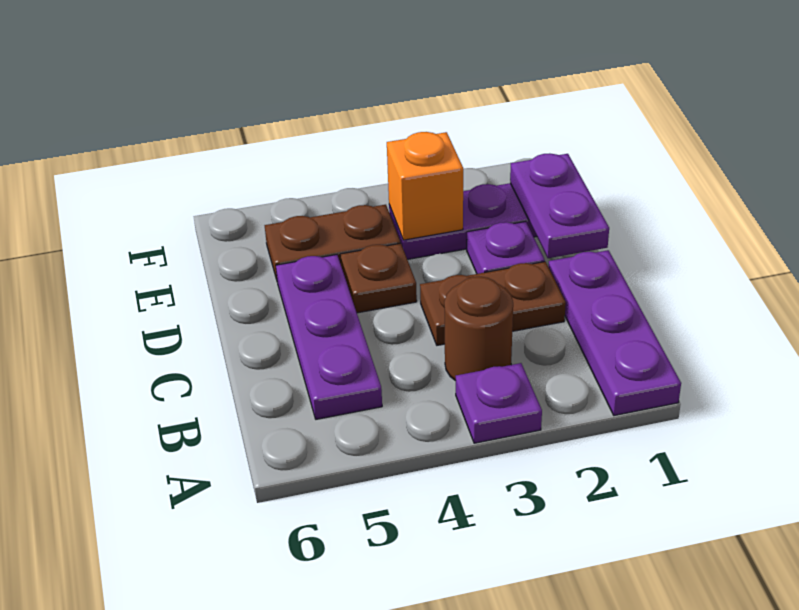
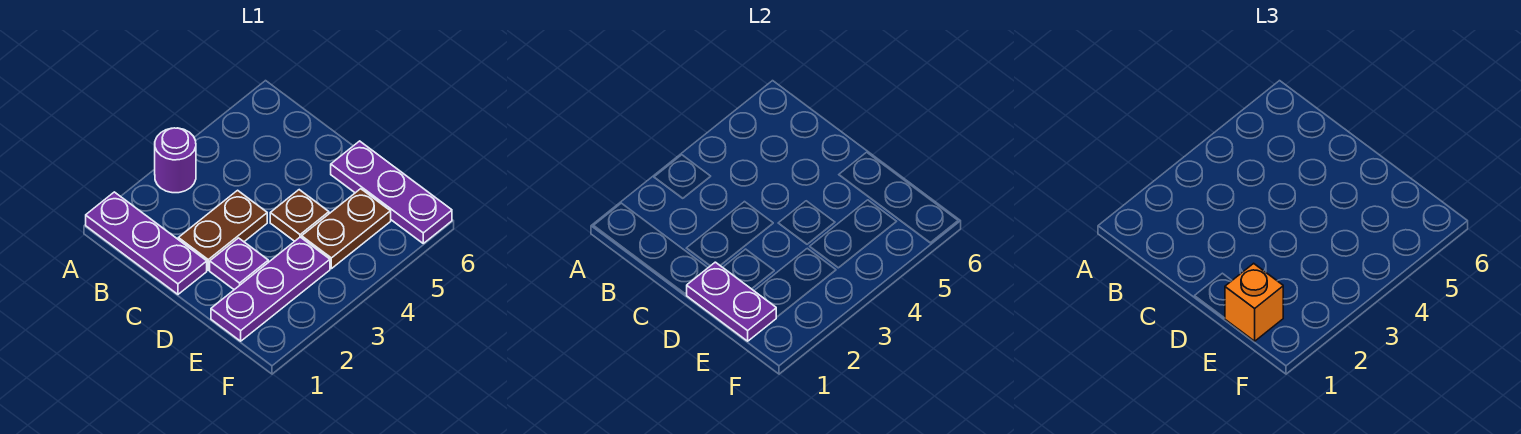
purple 1x1 plate [456,363,542,443] -> purple 1x1 round brick [155,128,196,193]
brown 1x1 round brick [444,277,513,381] -> none
purple 1x3 plate [276,255,382,419] -> purple 1x3 plate moved to [331,141,452,243]
orange 1x1 brick [387,132,463,240] -> orange 1x1 brick moved to [1225,263,1283,341]

